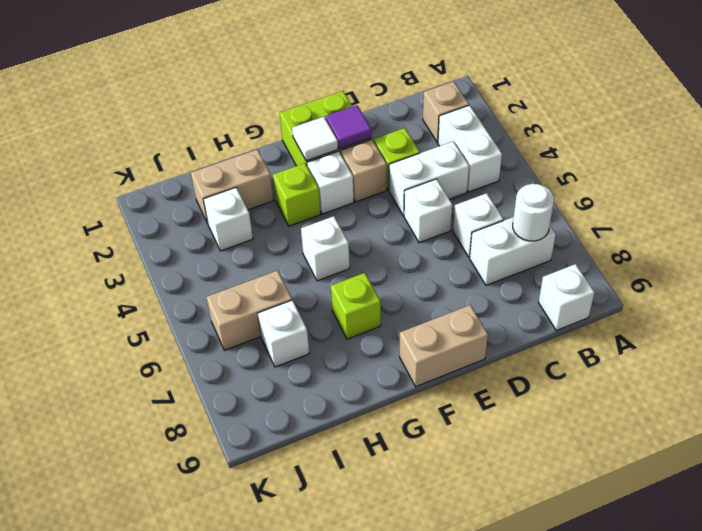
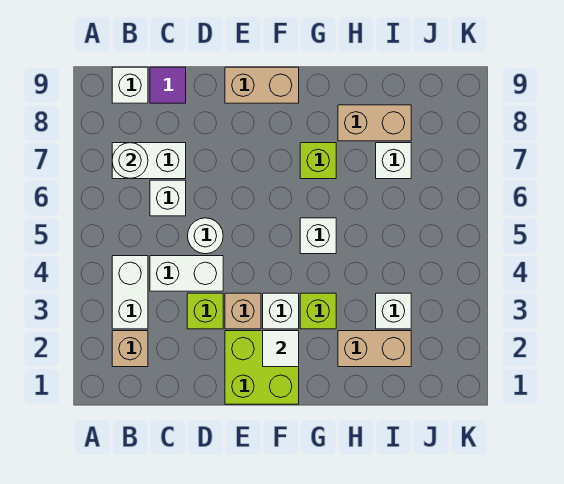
white 1x1 brick [404,179,452,243] -> white 1x1 round brick [188,218,223,254]
purple 1x1 tile [326,105,371,149] -> purple 1x1 tile moved to [150,67,186,103]
tan 1x2 brick [206,270,292,350] -> tan 1x2 brick moved to [338,105,411,141]

